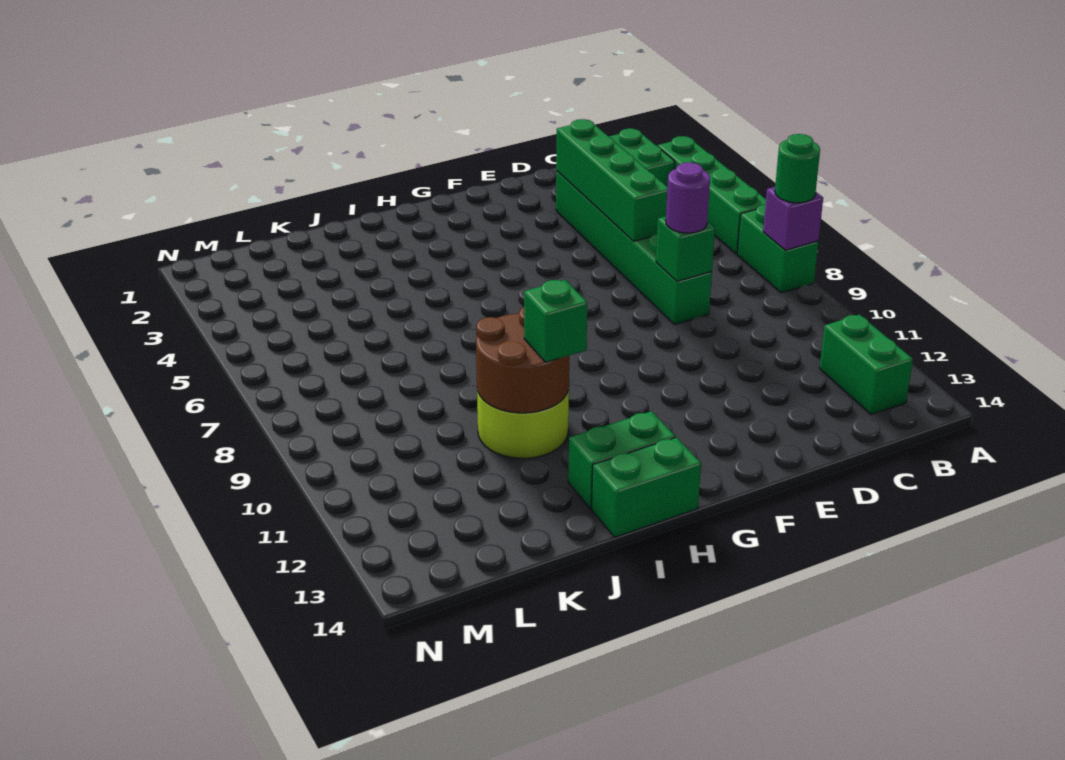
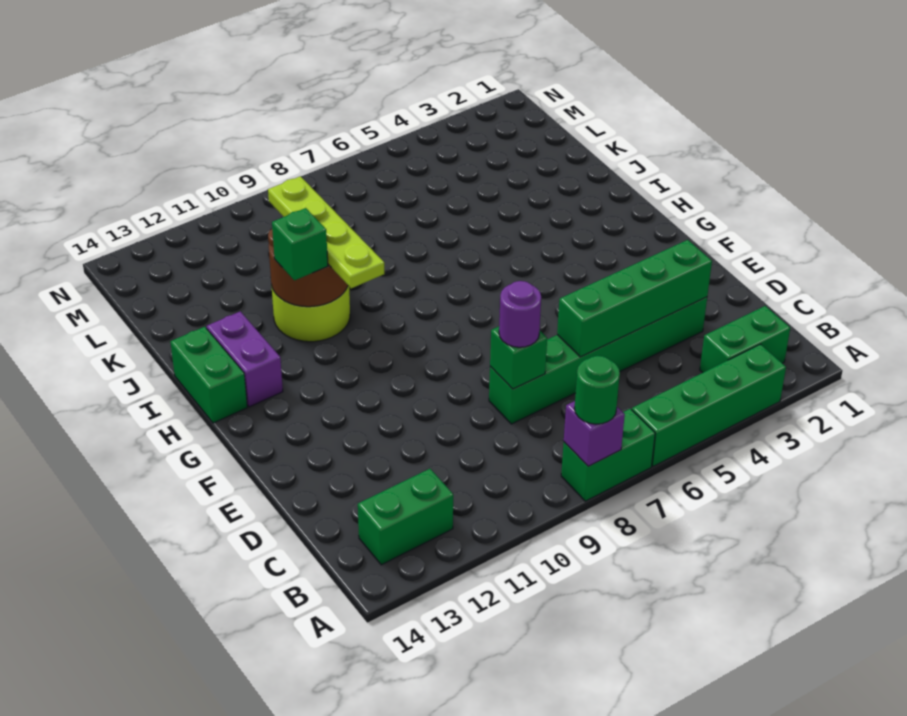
none -> lime 1x4 plate [268,176,384,288]
green 1x2 brick [568,411,675,509] -> purple 1x2 brick [207,311,283,407]

